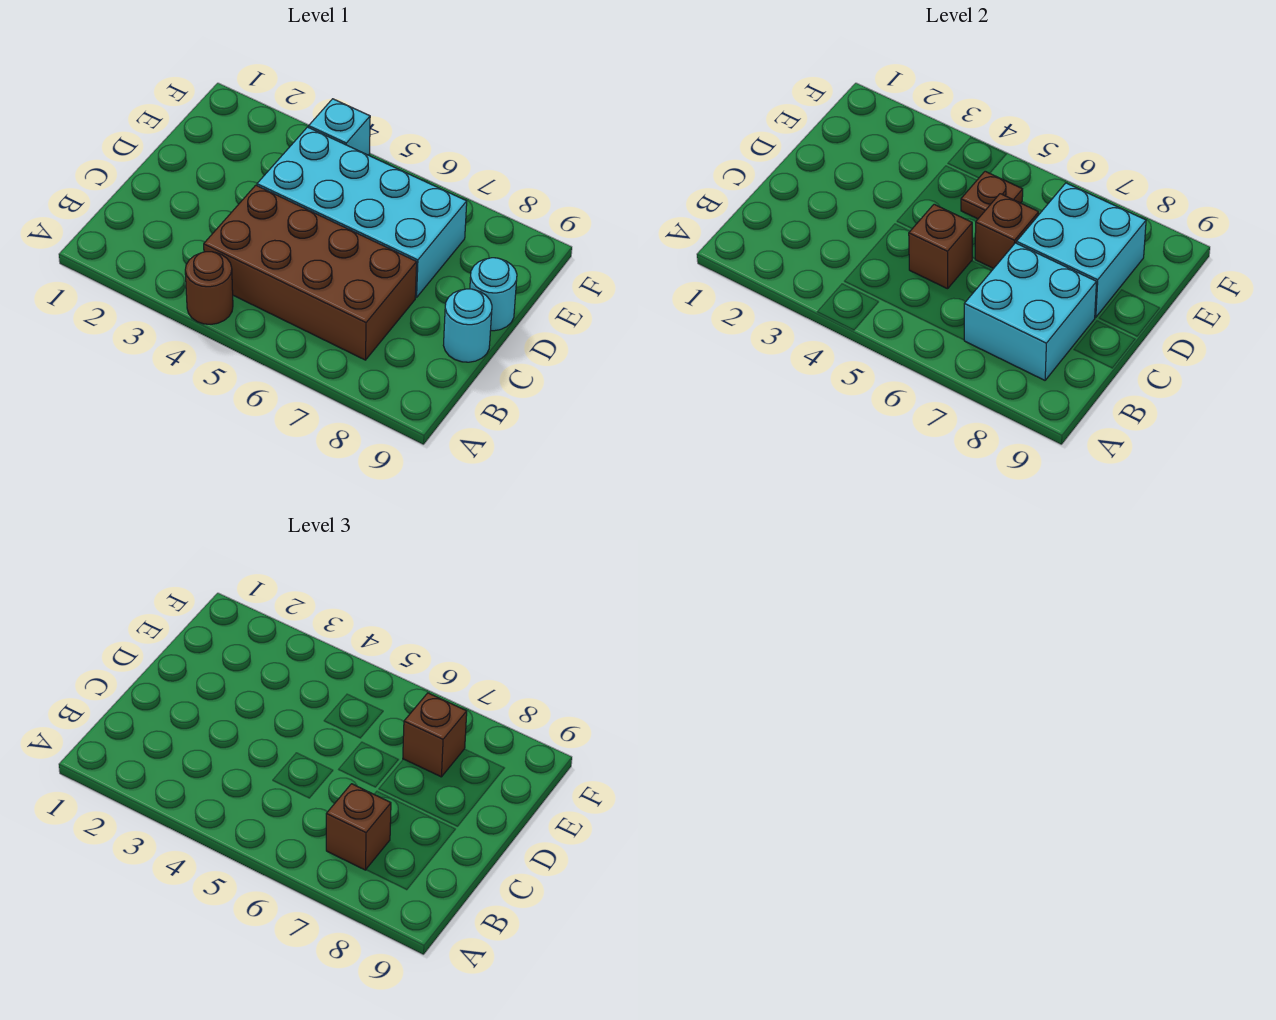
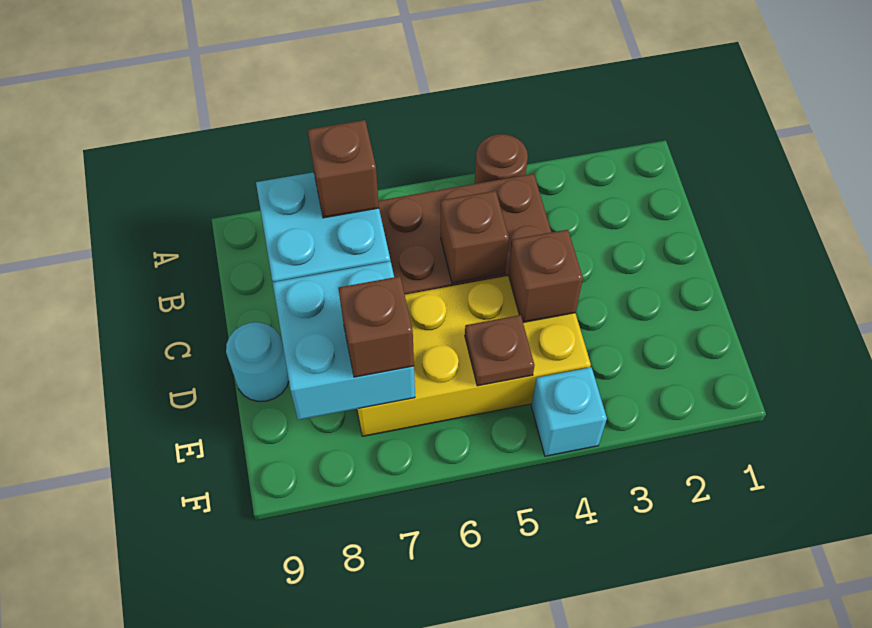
cyan 1x1 round brick [443,289,492,362] -> none
cyan 2x4 brick [257,127,467,298] -> yellow 2x4 brick [357,276,591,436]
brown 1x1 brick [975,194,1039,269] -> brown 1x1 brick moved to [509,230,583,322]

